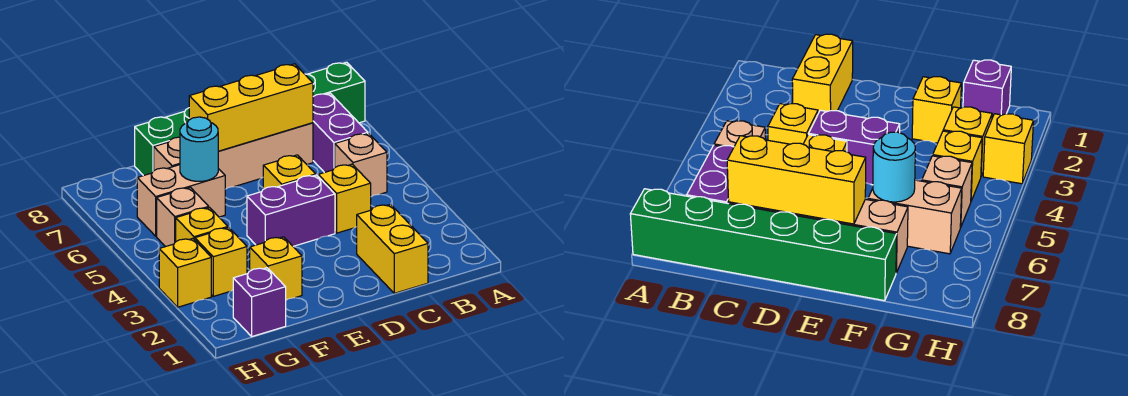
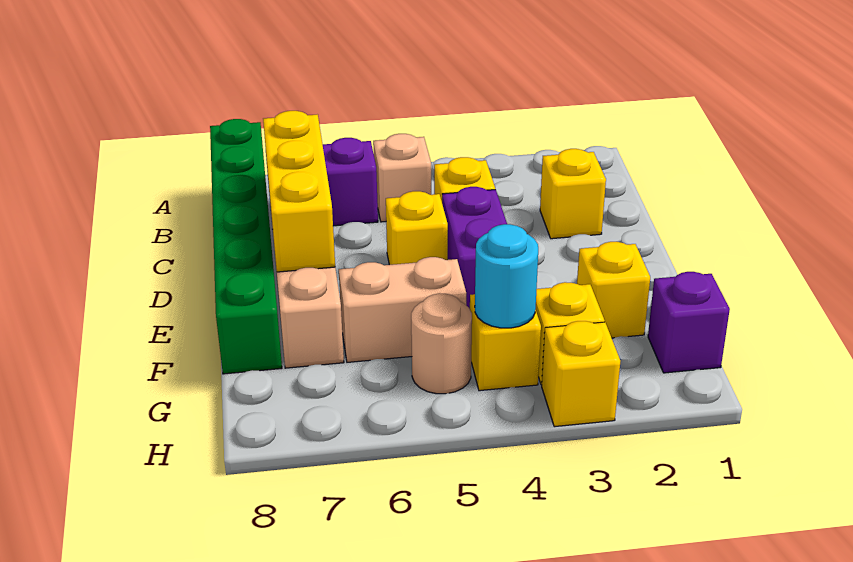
yellow 1x2 brick [357,204,428,293] -> yellow 1x1 brick [540,149,606,239]
tan 1x2 brick [137,165,225,236] -> tan 1x2 brick turned to [339,257,466,362]
cyan 1x1 round brick [180,117,218,181] -> cyan 1x1 round brick moved to [475,224,538,328]
tan 1x1 brick [157,187,209,247] -> tan 1x1 round brick [411,293,472,394]

